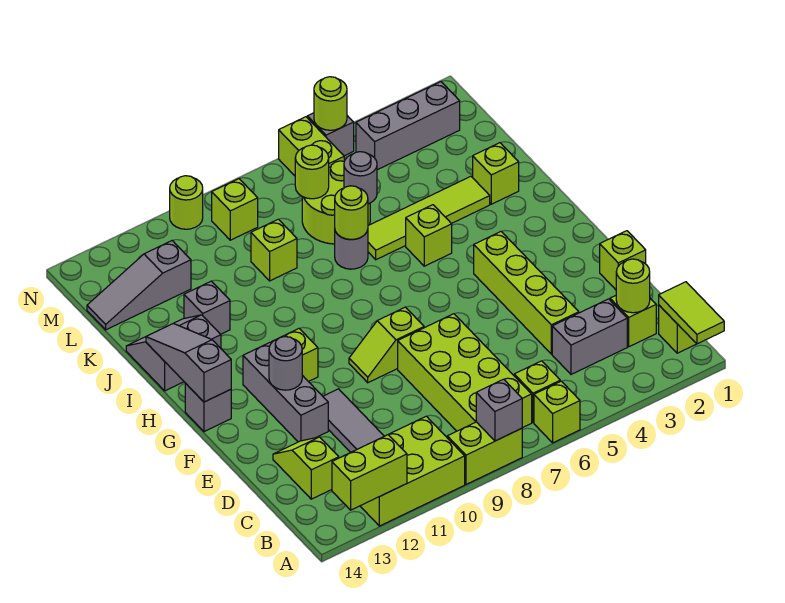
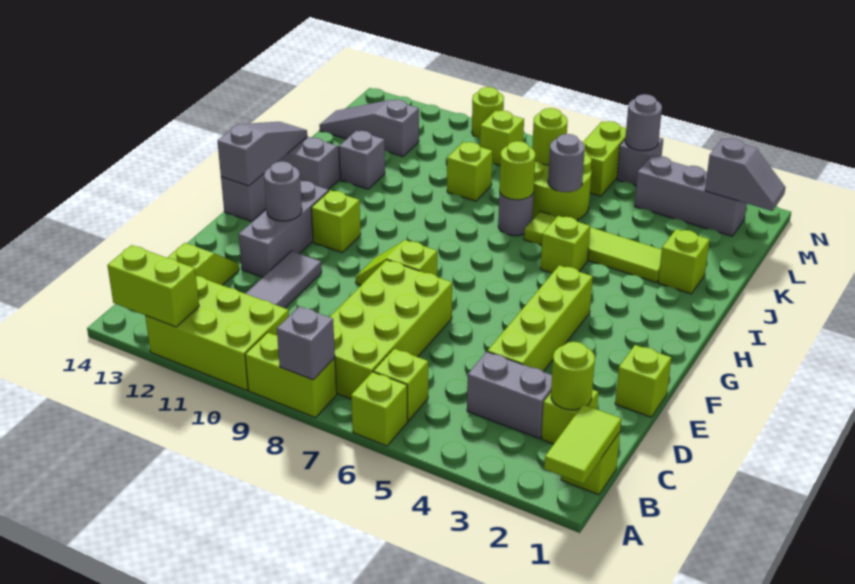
none -> grey 1x2 slope [705,138,785,211]
lime 1x1 round brick [314,77,347,130] -> grey 1x1 round brick [625,94,662,151]

